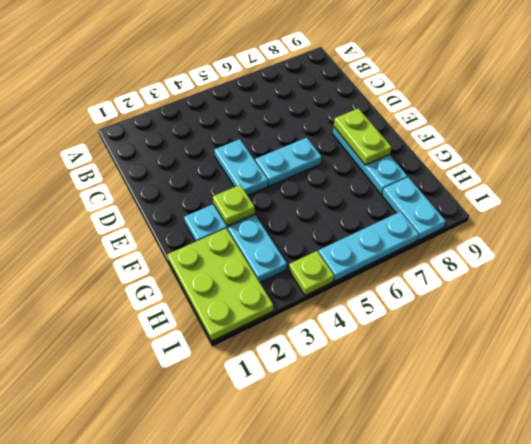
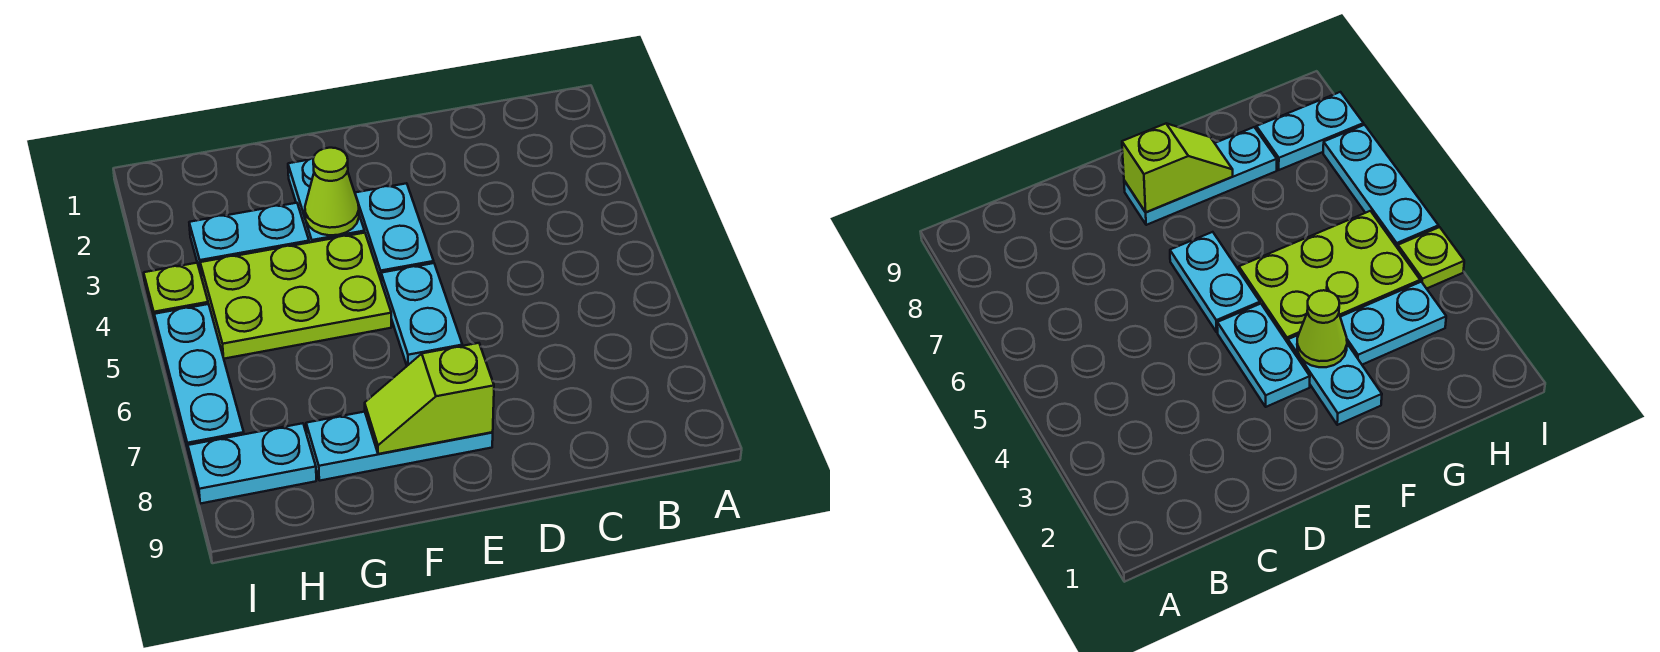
cyan 1x2 plate [214,139,268,196] -> cyan 1x2 plate turned to [355,183,434,279]
lime 1x2 plate [334,108,392,165] -> lime 1x2 slope [365,343,494,454]
lime 1x1 plate [213,185,255,226] -> lime 1x1 cone [305,148,359,235]
lime 2x3 plate [167,228,273,341] -> lime 2x3 plate moved to [200,233,392,359]

